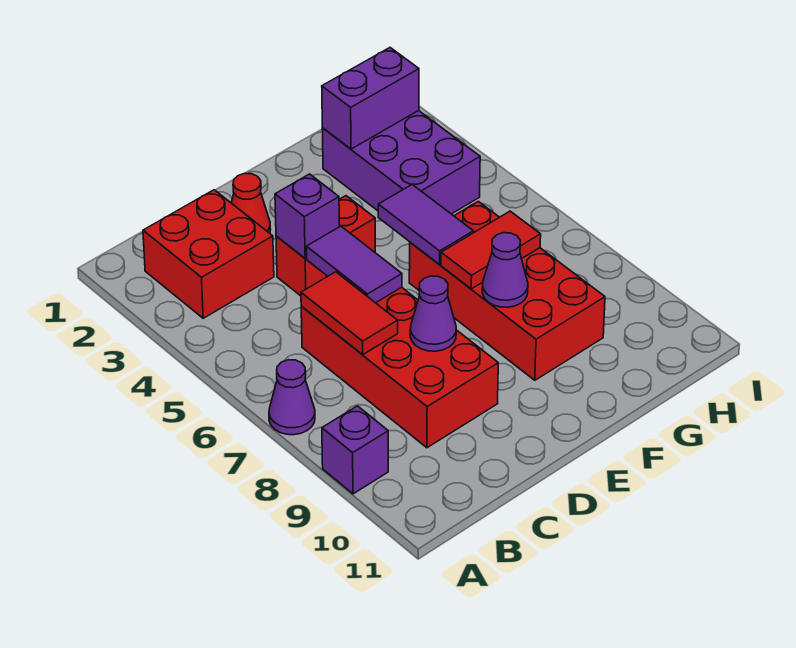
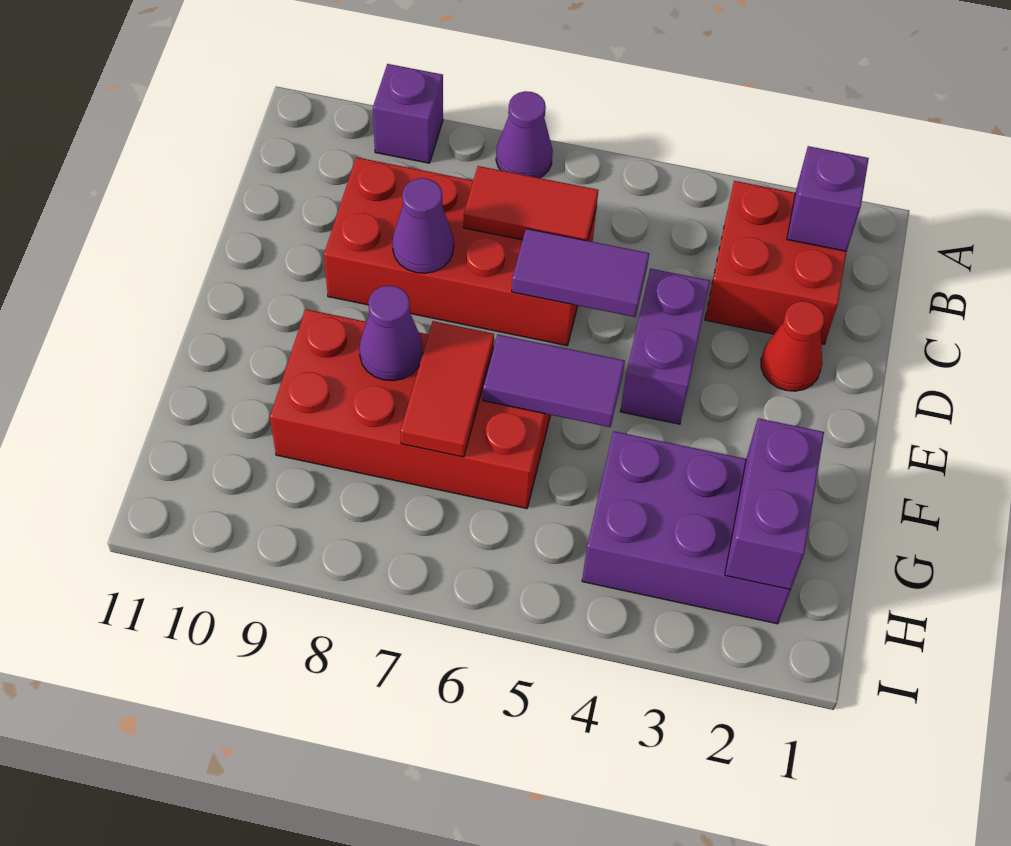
red 1x2 brick [276,196,375,296] -> purple 1x2 brick [620,269,710,424]
purple 1x1 brick [275,174,339,259] -> purple 1x1 brick moved to [787,146,869,251]

